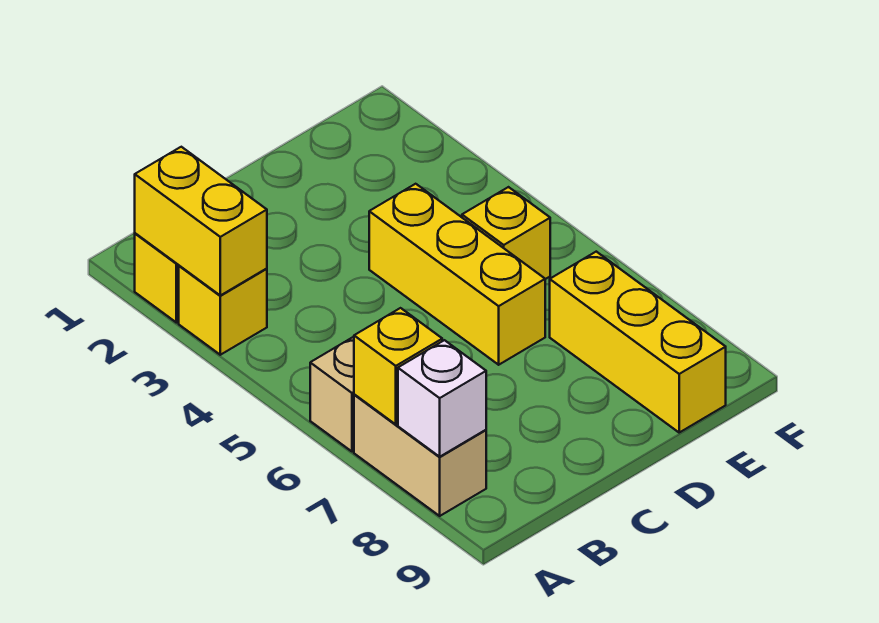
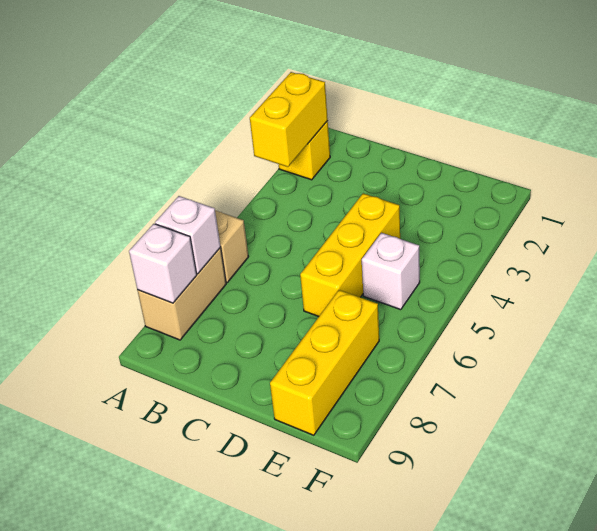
yellow 1x1 brick [179,266,267,355] -> none
yellow 1x1 brick [354,308,442,424] -> white 1x1 brick [155,196,221,274]
yellow 1x1 brick [462,187,550,279] -> white 1x1 brick [362,233,420,310]

